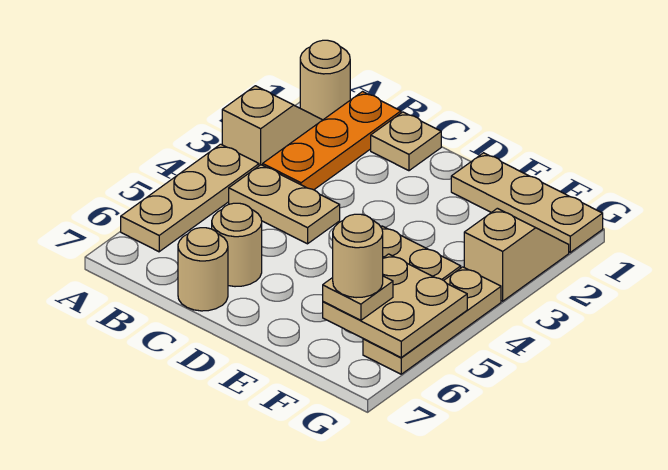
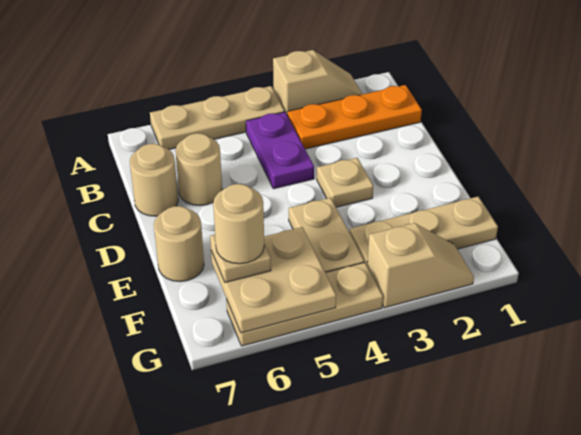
tan 1x1 round brick [300,40,350,120] -> tan 1x1 round brick moved to [154,206,204,282]
tan 1x2 plate [229,165,340,244] -> purple 1x2 plate [246,112,314,189]
tan 1x1 plate [371,112,441,171] -> tan 1x1 plate moved to [317,158,373,207]
tan 1x3 plate [451,153,603,252] -> tan 1x3 plate turned to [350,197,498,265]

